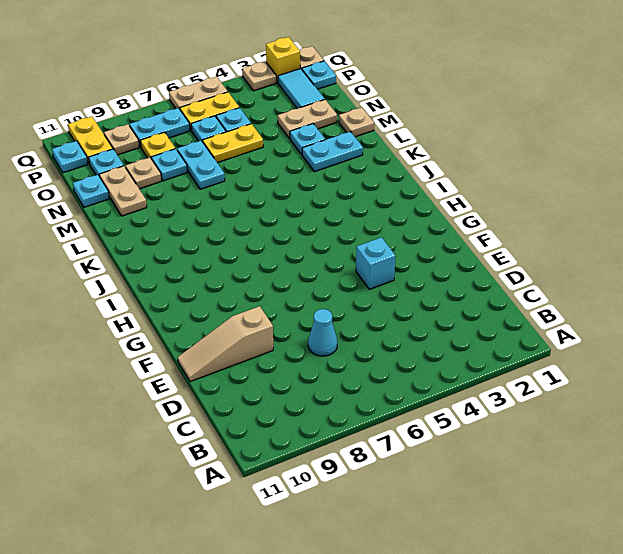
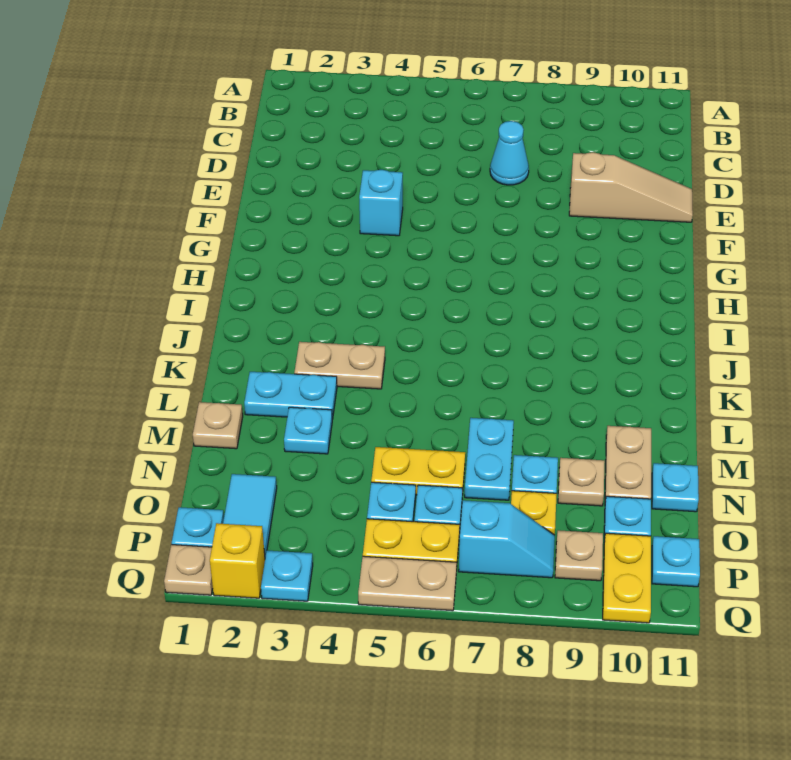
tan 1x2 plate [278,100,337,138] -> tan 1x2 plate moved to [294,342,385,389]
cyan 1x2 plate [130,108,190,147] -> cyan 1x2 slope [459,500,555,578]
tan 1x1 plate [242,61,276,91] -> cyan 1x1 plate [261,550,313,601]

